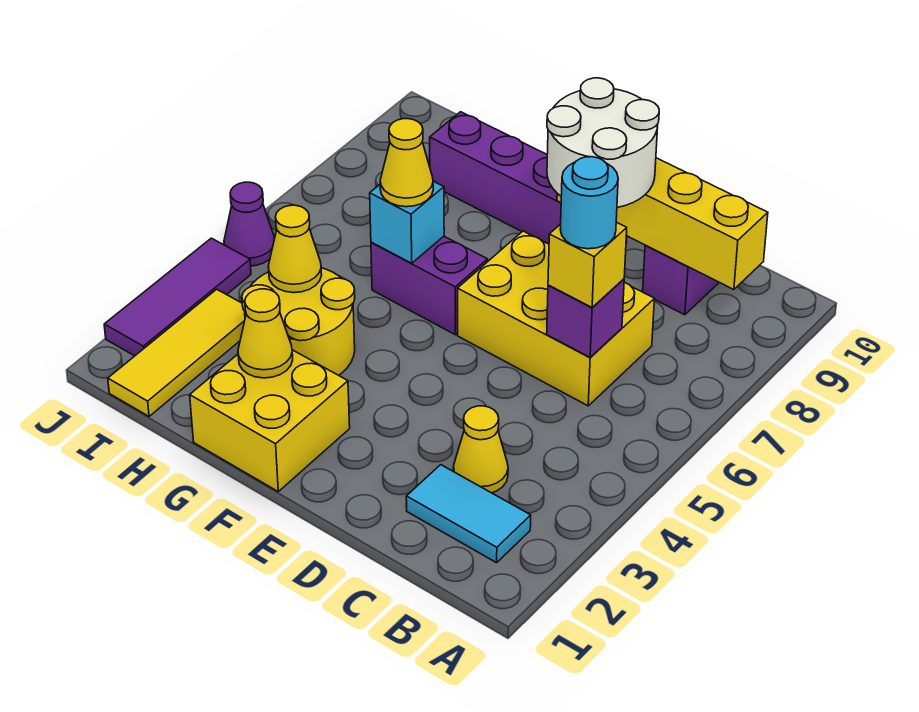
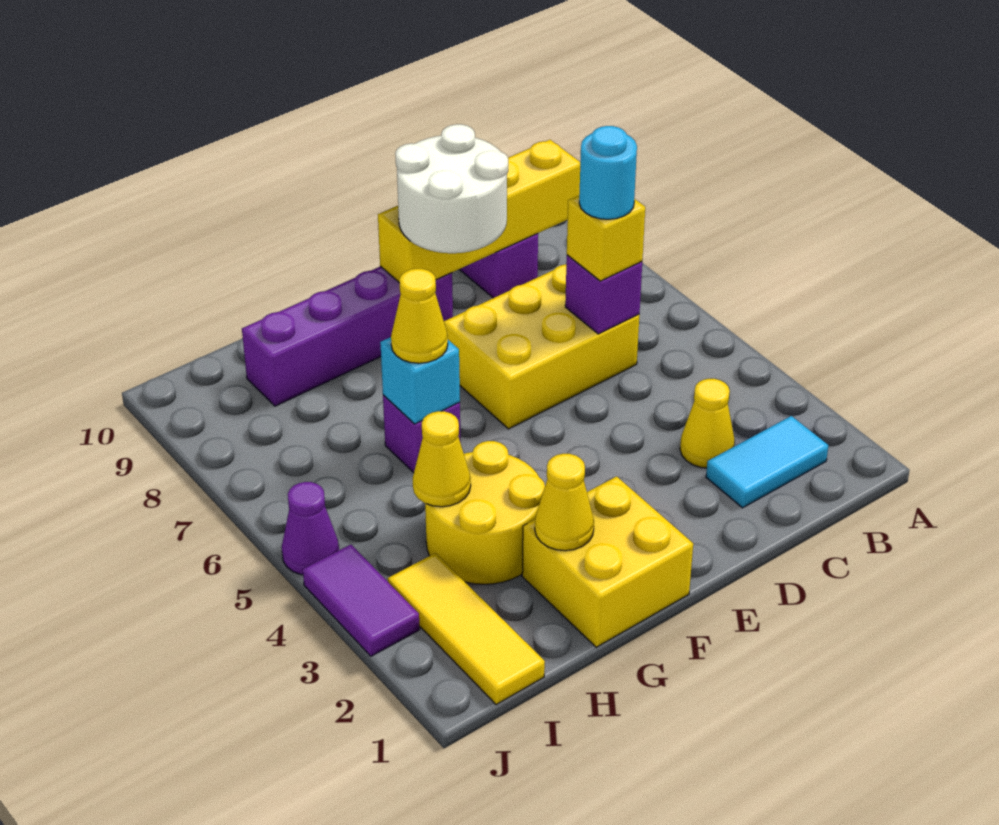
purple 1x2 brick [371,236,488,335] -> purple 1x1 brick [383,395,461,473]
purple 1x3 tile [104,238,251,356] -> purple 1x2 tile [303,545,420,656]

